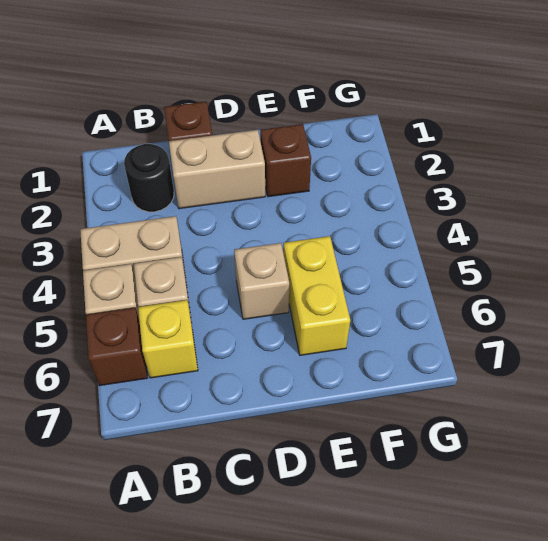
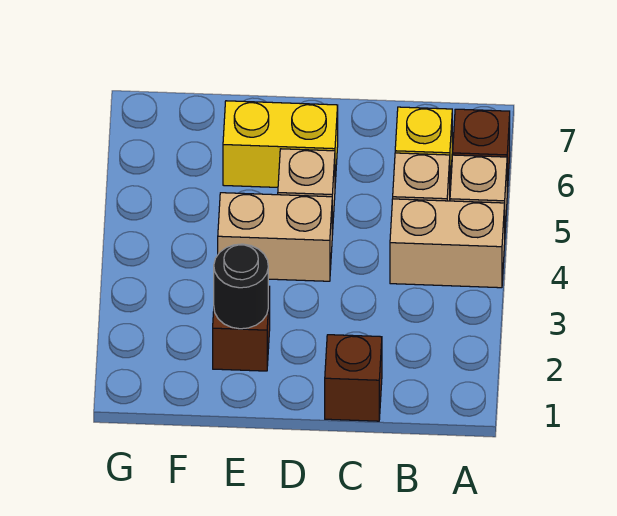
black 1x1 round brick [124,144,174,212] -> black 1x1 round brick moved to [214,244,268,329]
tan 1x2 brick [169,130,265,209] -> tan 1x2 brick moved to [218,193,332,281]
yellow 1x2 brick [283,236,350,355] -> yellow 1x2 brick turned to [223,101,338,187]

